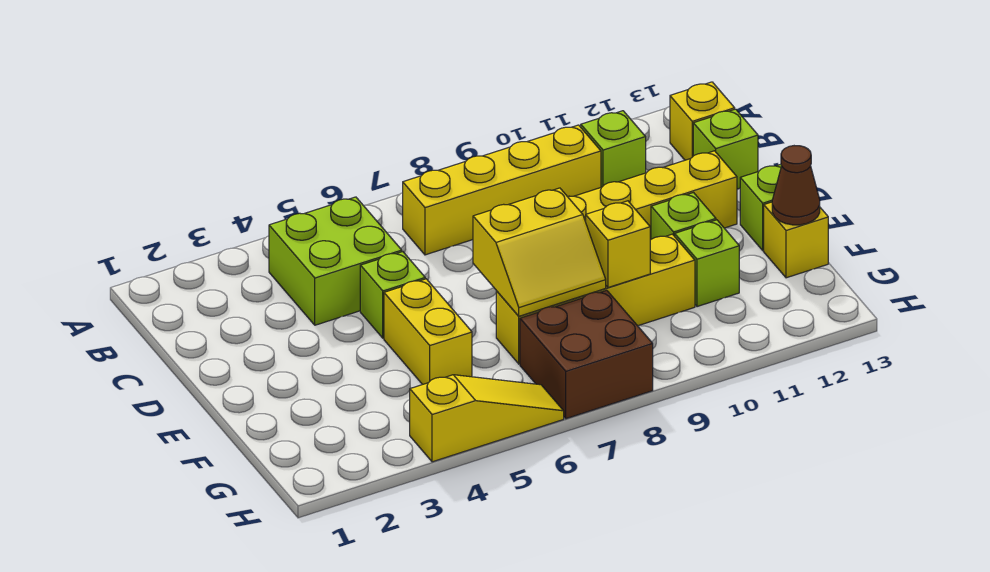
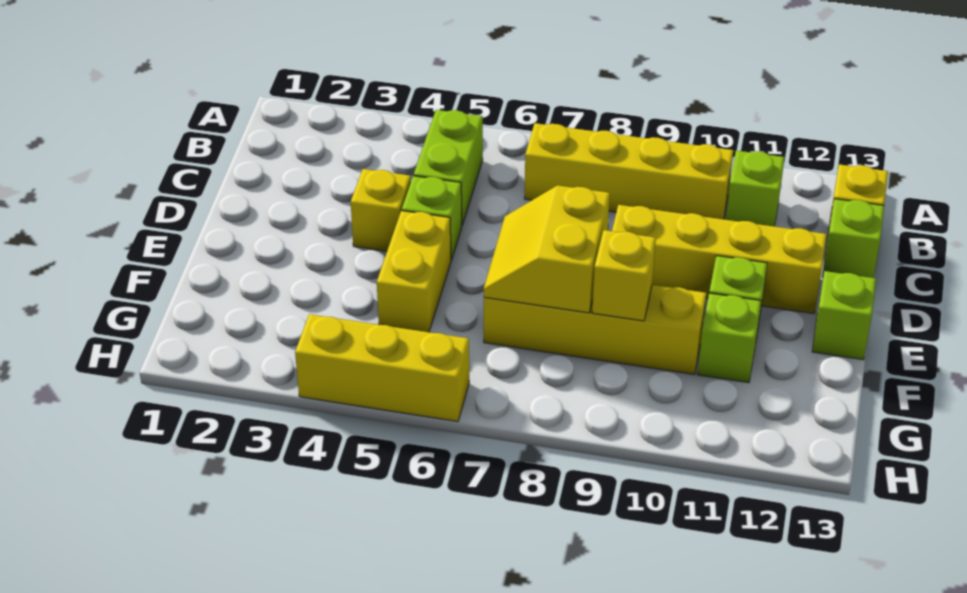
lime 2x2 brick [269,197,402,325] -> lime 1x2 brick [414,110,483,225]
yellow 2x2 slope [473,188,606,316] -> yellow 2x2 slope turned to [484,185,610,313]
yellow 1x1 brick [764,202,828,278] -> yellow 1x1 brick moved to [351,169,411,251]
brown 1x1 cone [772,146,820,225] -> none
brown 2x2 brick [520,290,653,419] -> none
yellow 1x3 slope [410,375,564,462] -> yellow 1x3 brick [295,314,469,422]

